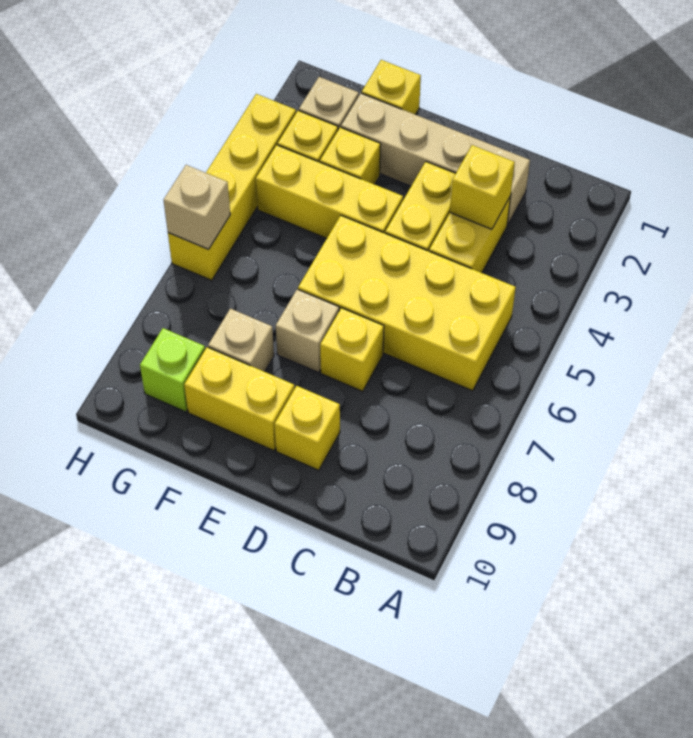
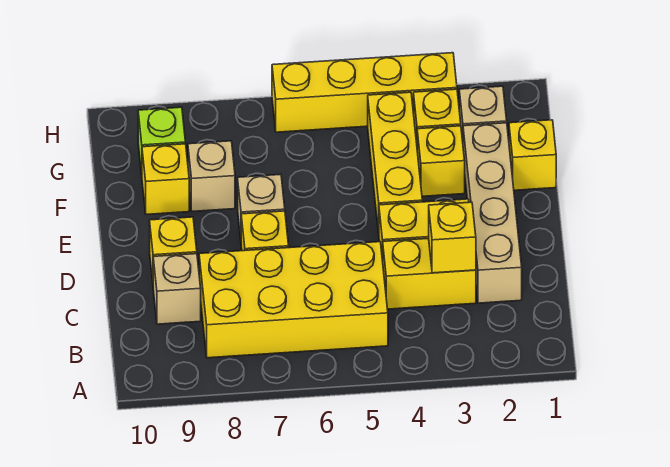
yellow 2x4 brick [298,216,516,391] -> yellow 2x4 brick turned to [199,242,388,358]
yellow 1x2 brick [184,347,295,451] -> yellow 1x1 brick [142,144,189,214]
tan 1x1 brick [164,165,230,249] -> tan 1x1 brick moved to [153,254,201,324]

